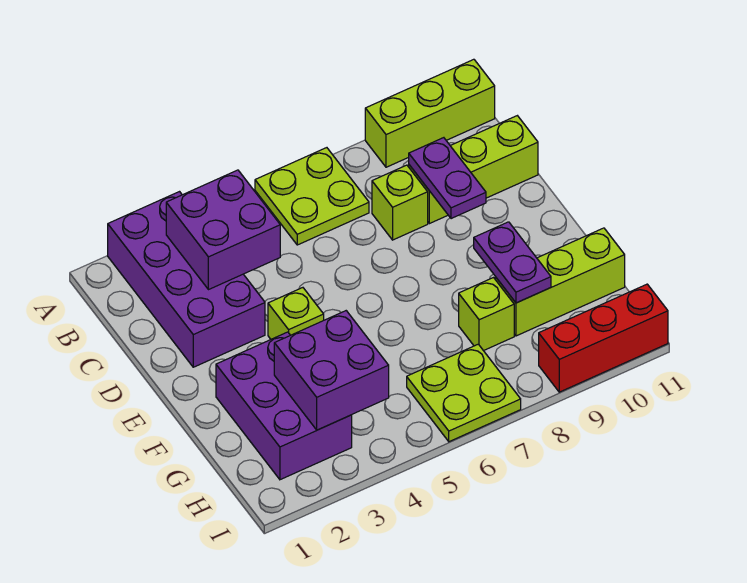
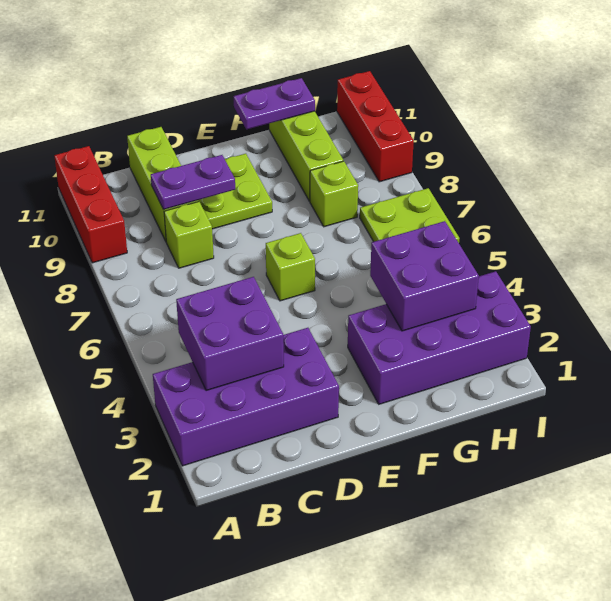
lime 2x2 plate [255,148,369,245] -> lime 2x2 plate moved to [199,154,272,229]
lime 1x3 brick [365,59,495,167] -> red 1x3 brick [54,146,127,263]
lime 1x1 brick [268,288,324,339] -> lime 1x1 brick moved to [266,233,315,301]
purple 2x3 brick [216,332,352,480] -> purple 2x4 brick [348,271,531,404]
purple 1x2 plate [474,222,551,303] -> purple 1x2 plate moved to [233,78,315,129]

